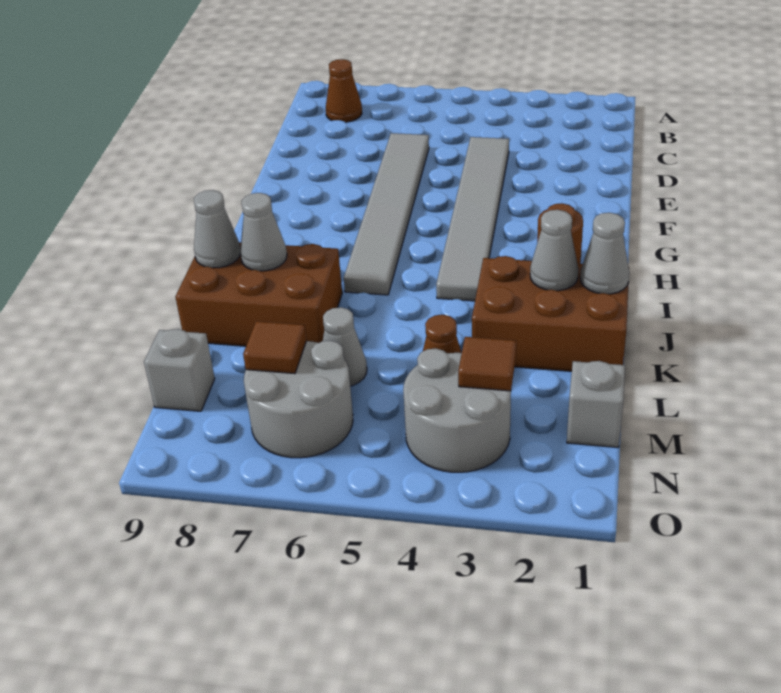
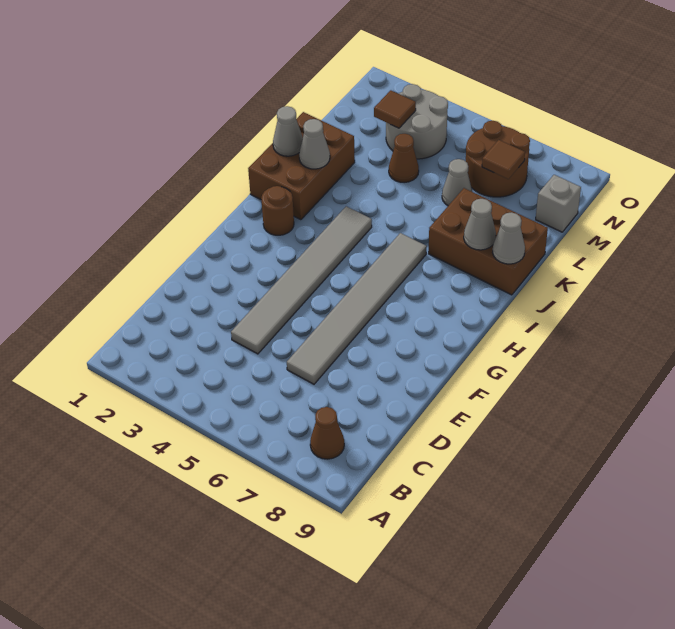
brown 2x3 brick [472,256,629,371] -> brown 2x3 brick turned to [248,112,355,220]
grey 1x1 brick [567,361,625,447] -> none
grey 2x2 round brick [244,341,353,458] -> brown 2x2 round brick [466,121,530,197]

